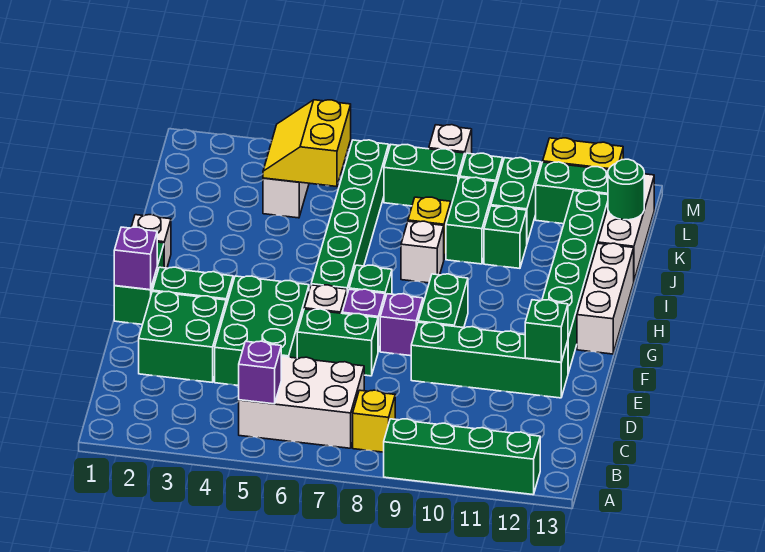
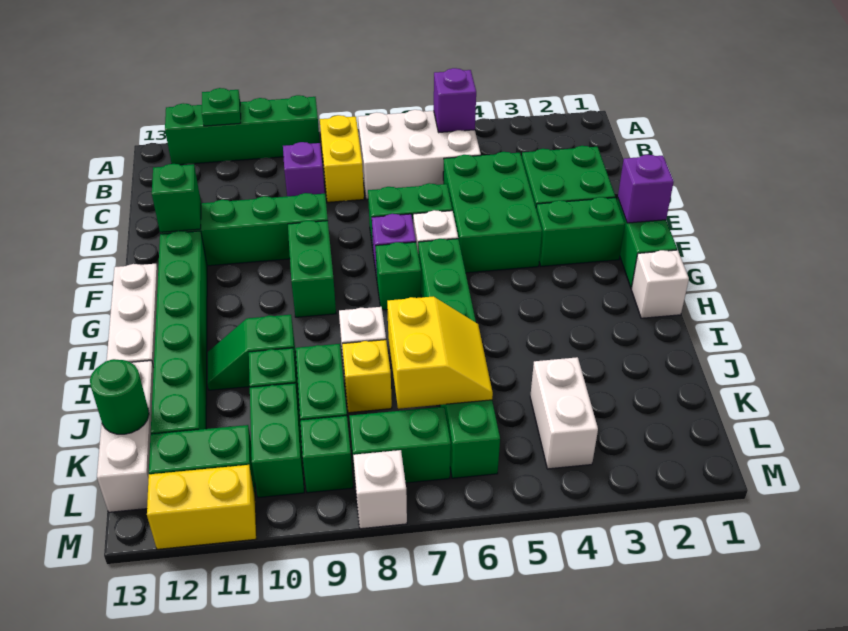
none -> green 1x1 plate [202,88,241,126]
yellow 1x1 brick [353,390,395,452] -> yellow 1x2 brick [320,115,364,202]
purple 1x1 brick [380,294,423,356] -> purple 1x1 brick moved to [283,142,325,196]
none -> green 1x2 slope [207,315,297,390]
yellow 2x2 slope [263,100,351,187] -> yellow 2x2 slope moved to [387,296,493,409]

